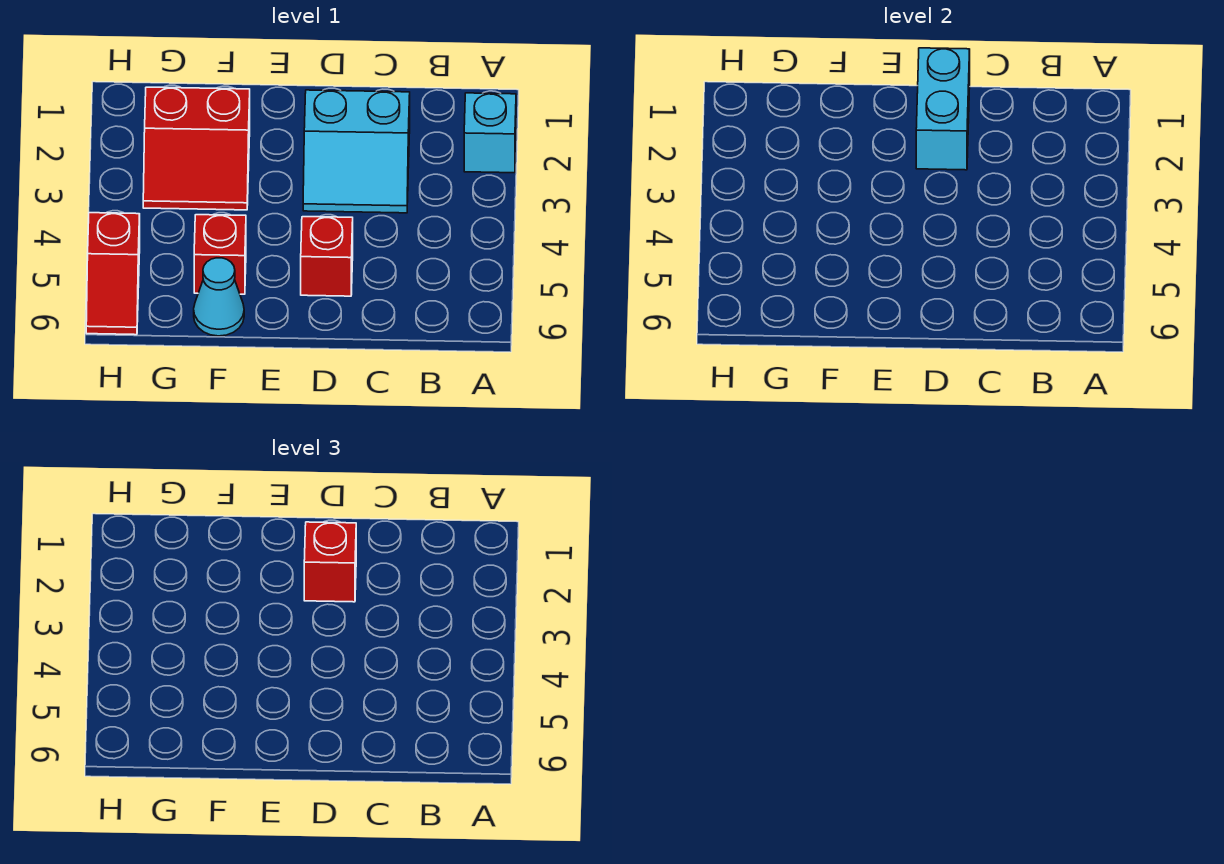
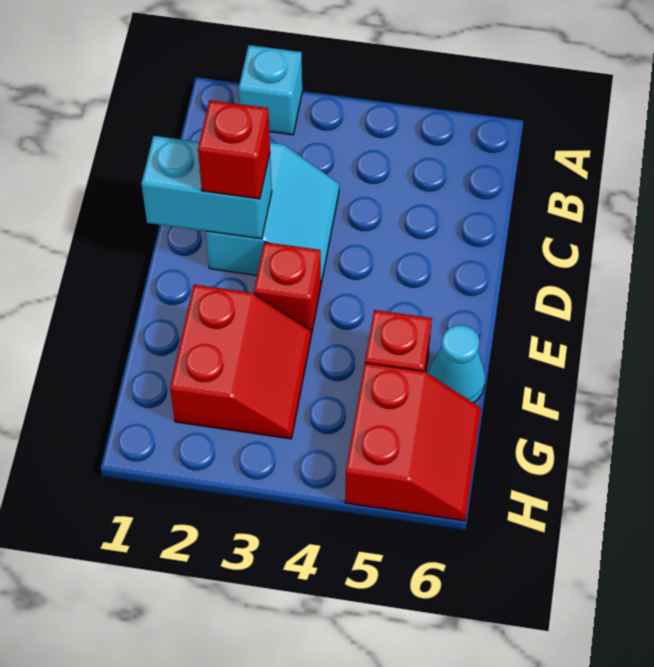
red 1x1 brick [301,217,353,296] -> red 1x1 brick moved to [254,242,321,334]
red 1x2 slope [86,213,140,335] -> red 2x2 slope [345,363,481,521]

